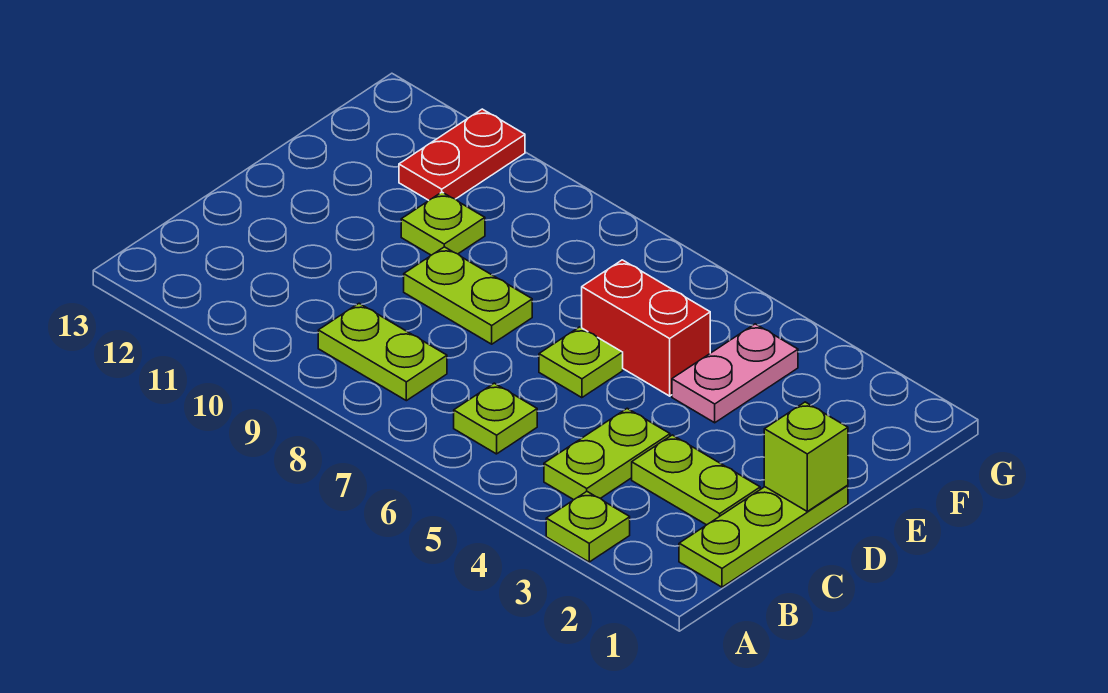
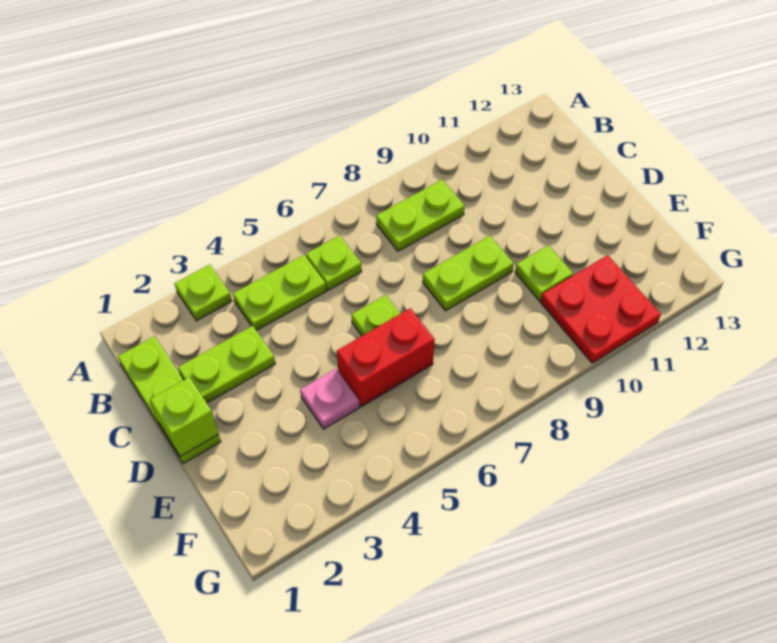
lime 1x2 plate [544,408,670,500] -> lime 1x2 plate turned to [233,255,326,331]
pink 1x2 plate [672,324,798,423] -> pink 1x1 plate [300,369,360,429]
red 1x2 plate [399,109,525,200] -> red 2x2 plate [540,255,661,363]

